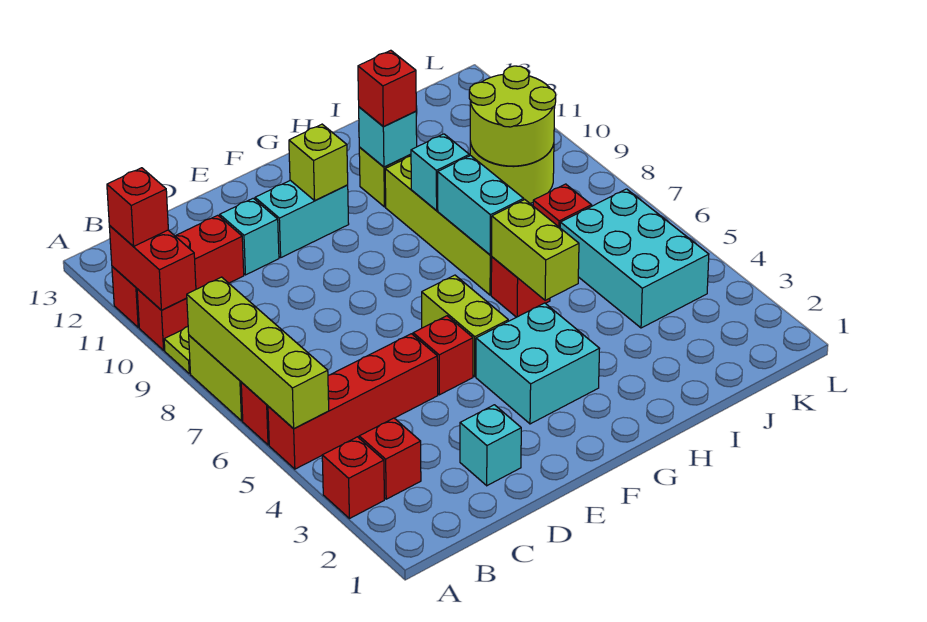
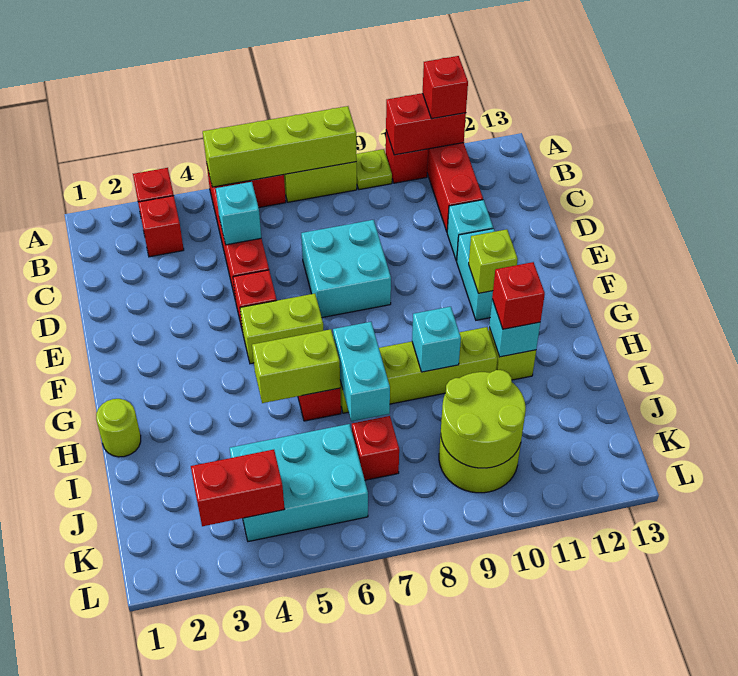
cyan 1x1 brick [460,405,521,486] -> cyan 1x1 brick moved to [216,182,261,245]
cyan 2x2 brick [476,303,600,424] -> cyan 2x2 brick moved to [301,220,391,318]
none -> lime 1x1 round brick [96,399,141,457]
cyan 1x2 brick [438,156,524,255] -> cyan 1x2 brick turned to [333,322,390,421]
none -> red 1x2 brick [191,450,285,526]

